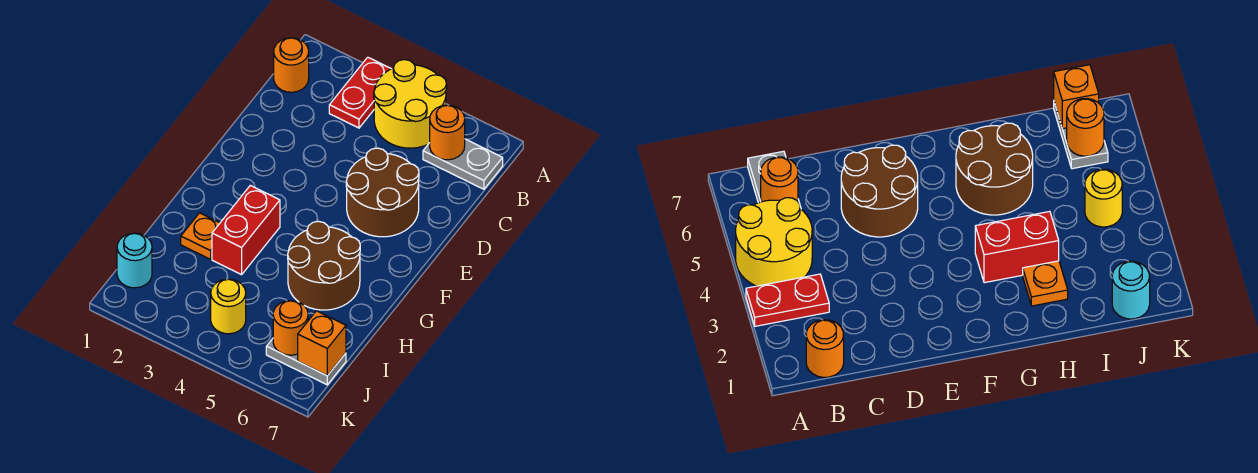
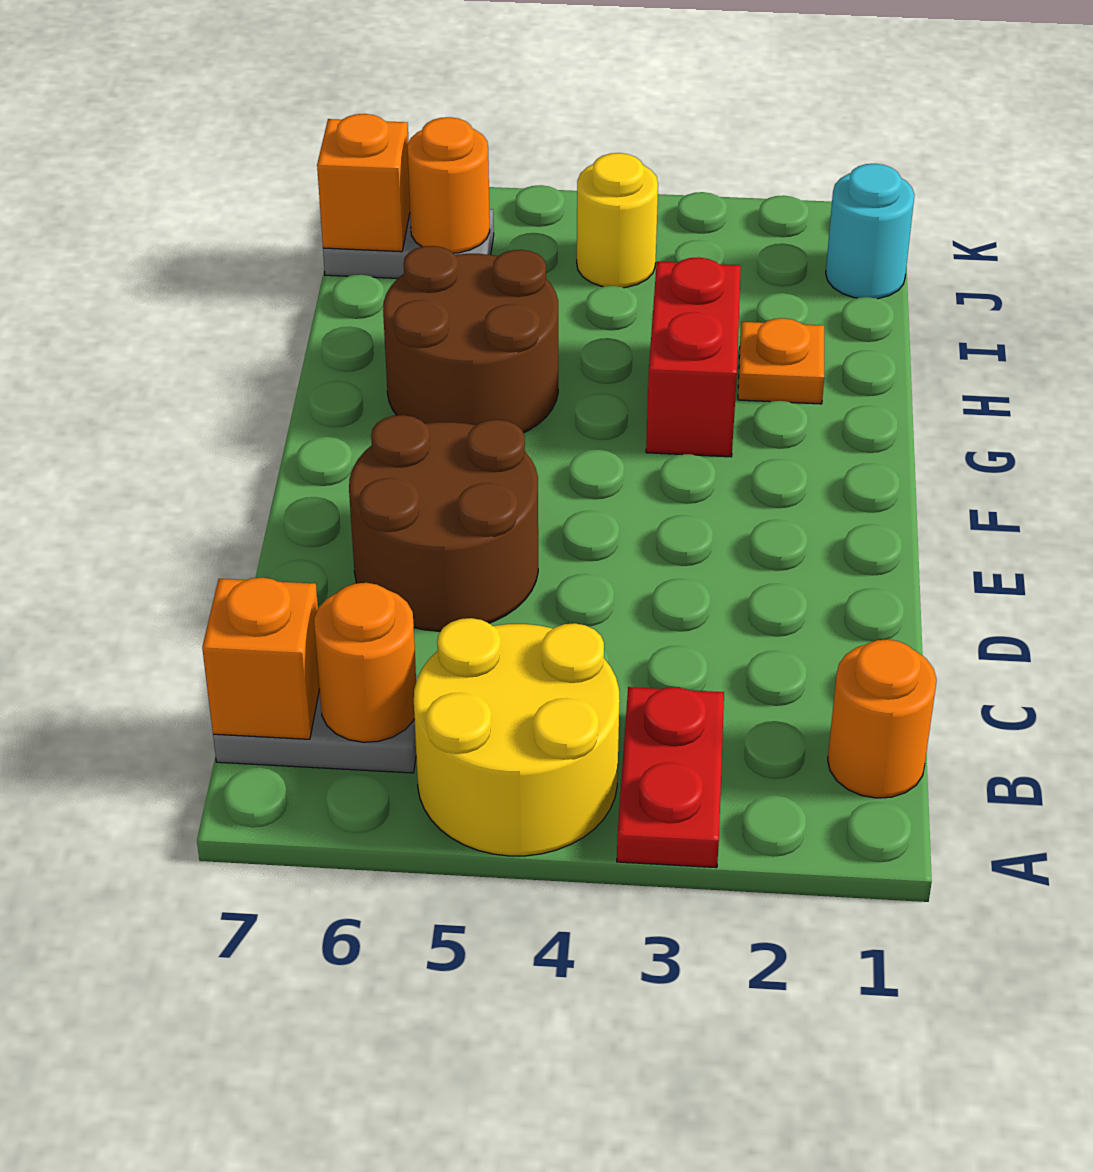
none -> orange 1x1 brick [202,577,320,739]

